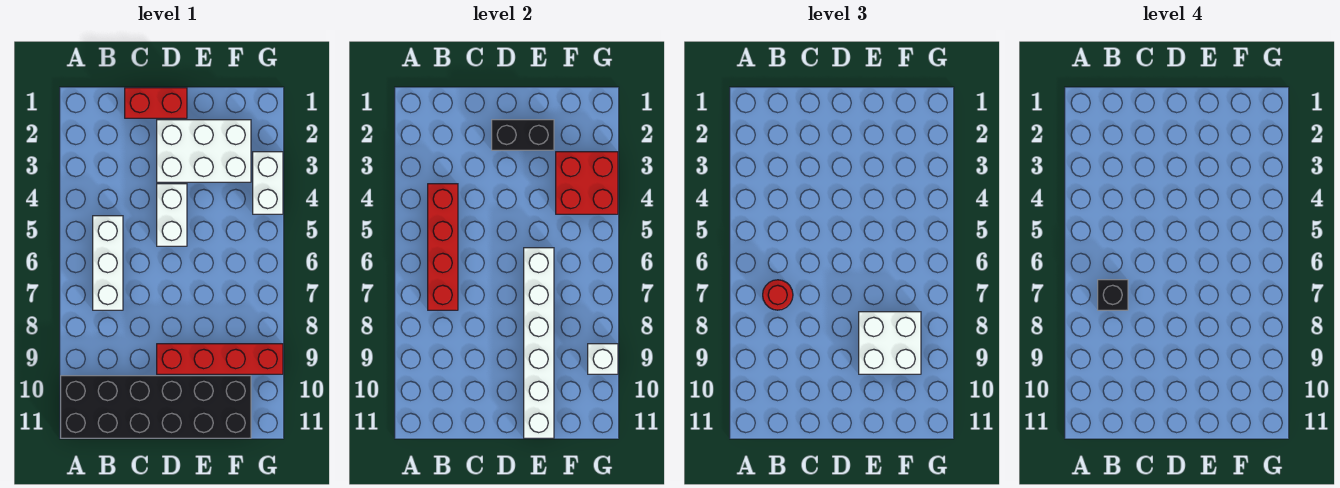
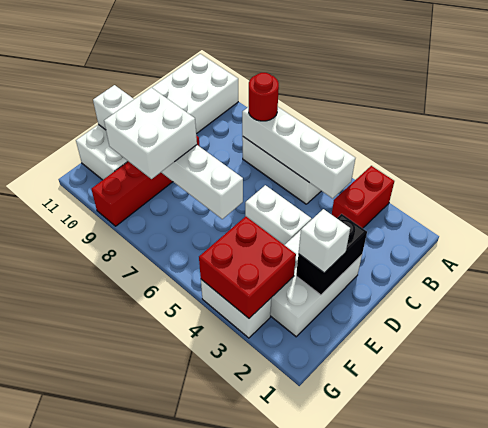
black 2x6 brick [61,376,251,438] -> white 2x6 brick [76,54,238,180]
red 1x4 brick [428,184,458,310] -> white 1x4 brick [242,107,355,198]
black 1x1 brick [1098,280,1128,310] -> none
red 1x2 brick [125,88,187,118] -> red 1x2 brick moved to [332,166,394,228]
white 1x1 brick [588,344,618,374] -> white 1x1 brick moved to [299,209,350,273]

